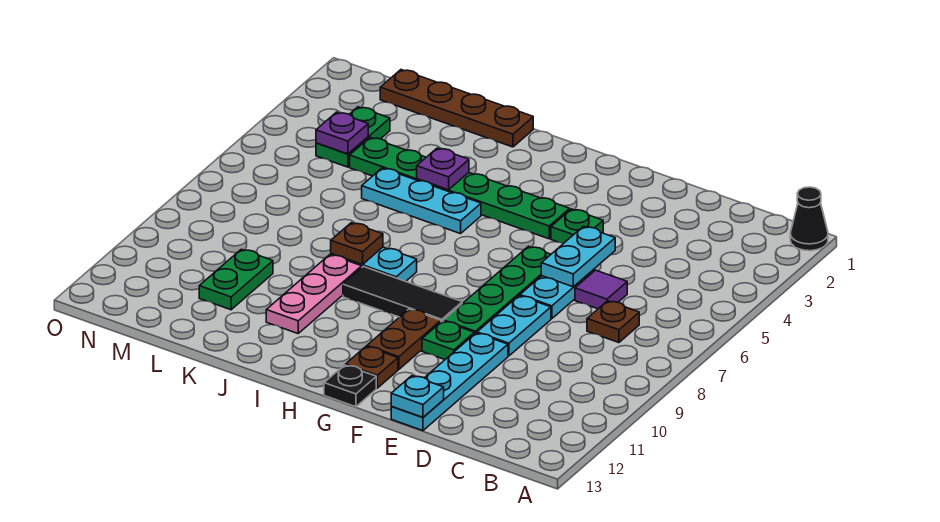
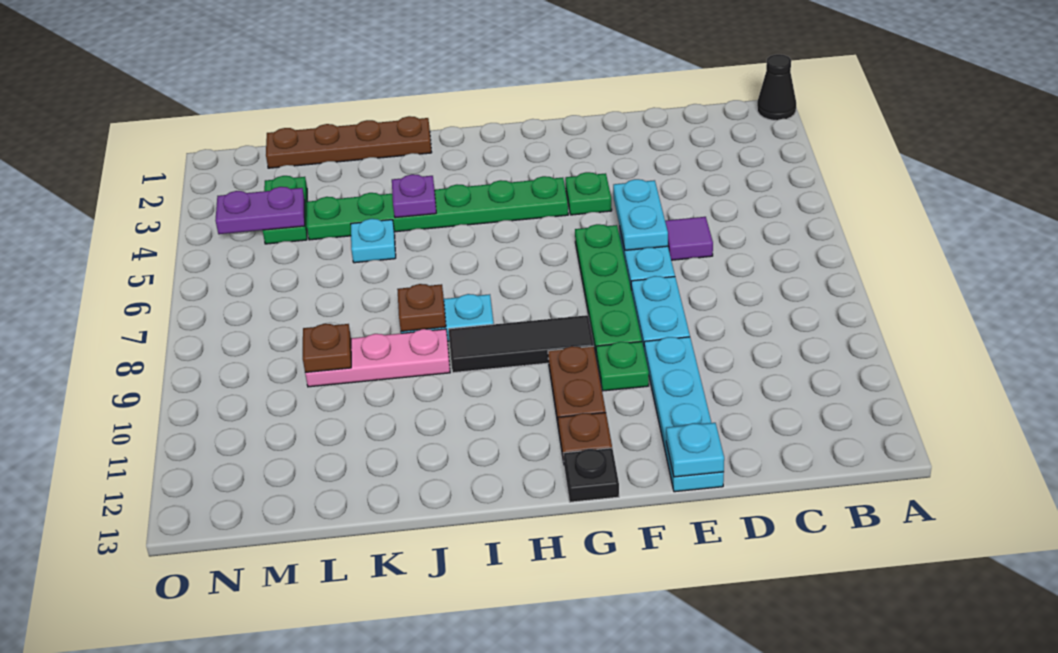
brown 1x1 plate [587,301,639,343] -> brown 1x1 plate moved to [303,324,351,372]
cyan 1x3 plate [362,168,481,234] -> cyan 1x1 plate [351,219,396,263]
pink 1x3 plate [266,255,362,333] -> pink 1x3 plate turned to [305,329,450,387]
green 1x2 plate [199,249,273,310] -> none
purple 1x1 plate [316,112,368,154] -> purple 1x2 plate [215,187,305,234]

